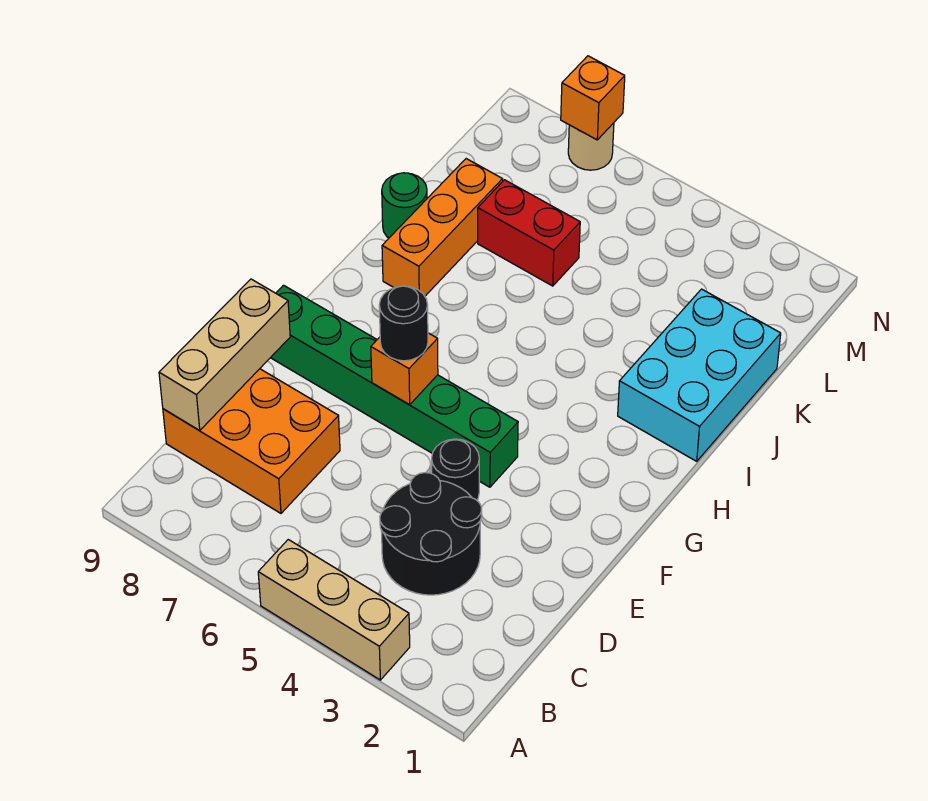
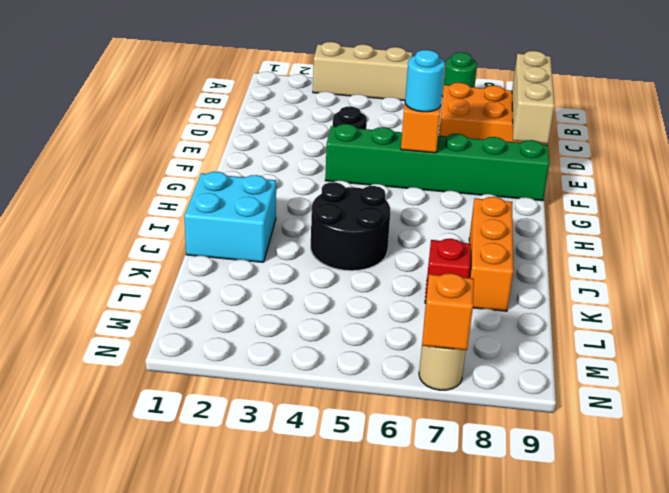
black 2x2 round brick [380,473,482,595] -> black 2x2 round brick moved to [311,182,390,271]
black 1x1 round brick [379,286,428,361] -> cyan 1x1 round brick [405,50,445,112]
cyan 2x3 brick [618,289,781,461] -> cyan 2x2 brick [184,172,276,262]
green 1x1 round brick [382,173,427,238] -> green 1x1 round brick moved to [442,53,477,97]
red 1x2 brick [478,180,580,286] -> red 1x1 brick [425,239,471,303]

